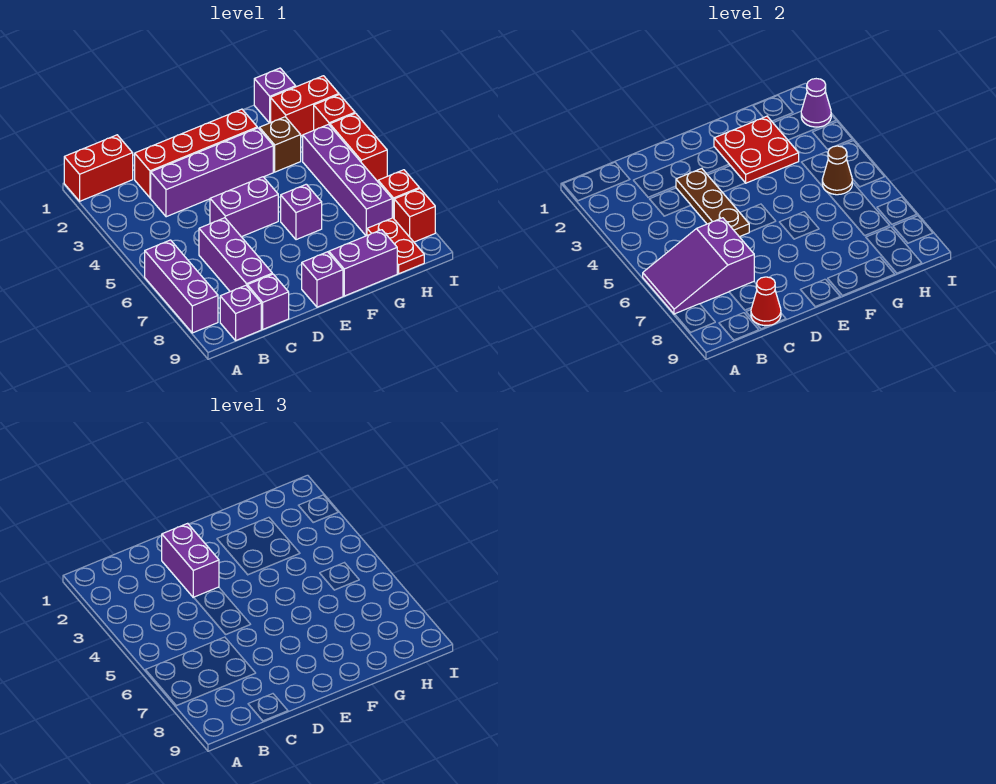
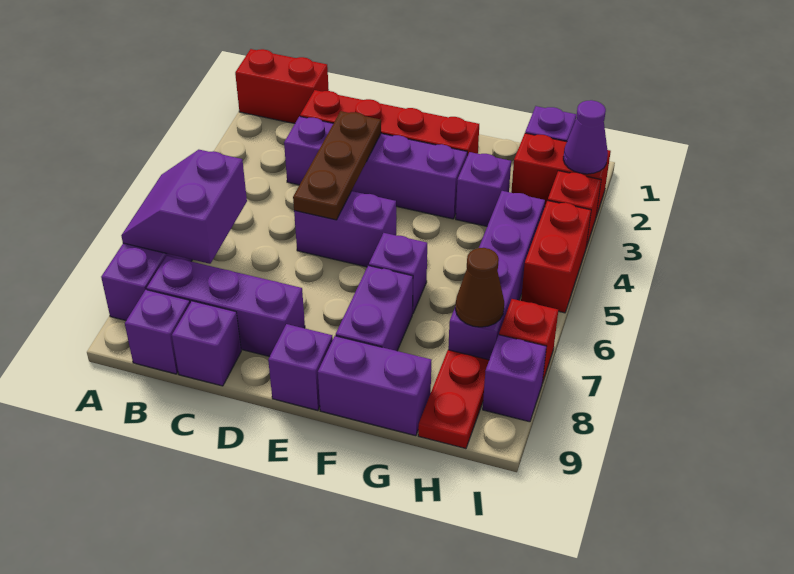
purple 2x3 slope [643,218,754,314] -> purple 2x2 slope [121,150,247,264]
purple 1x3 brick [199,218,272,292] -> purple 1x3 brick turned to [147,256,305,357]
red 1x1 cone [751,277,781,326] -> none
purple 1x2 brick [162,523,219,598] -> purple 1x2 brick moved to [336,265,413,351]
red 2x2 plate [714,116,799,183] -> none
brown 1x1 brick [259,117,301,172] -> purple 1x1 brick [456,152,511,226]
brown 1x1 cone [822,146,852,195] -> brown 1x1 cone moved to [455,248,504,327]
red 1x1 brick [394,189,435,242] -> purple 1x1 brick [483,335,546,422]

